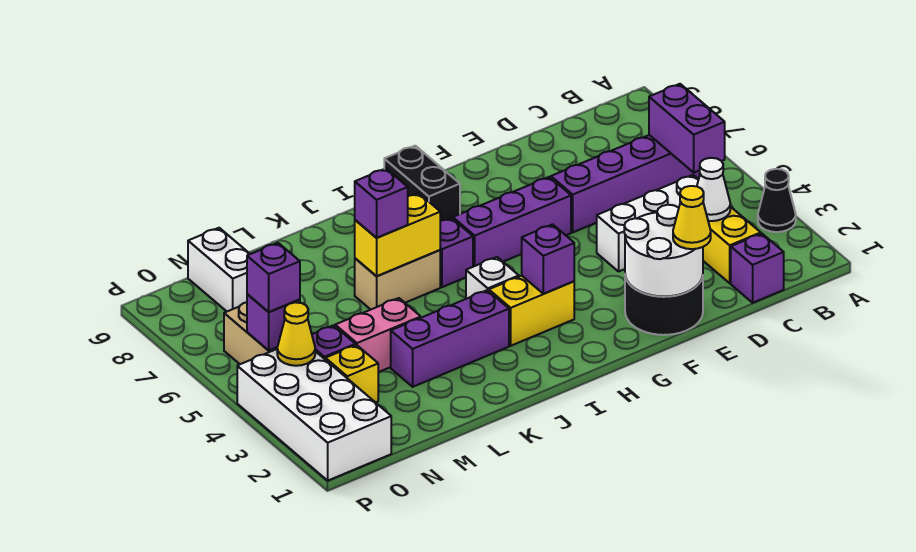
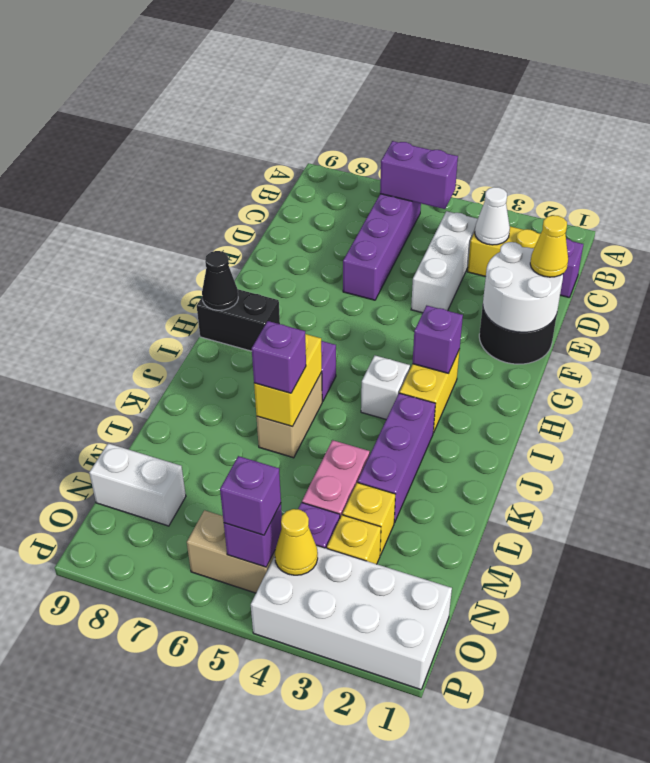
black 1x1 cone [758,169,796,232] -> black 1x1 cone moved to [202,251,238,310]
purple 1x3 brick [453,177,571,267] -> none
none -> yellow 1x1 brick [343,483,395,555]

